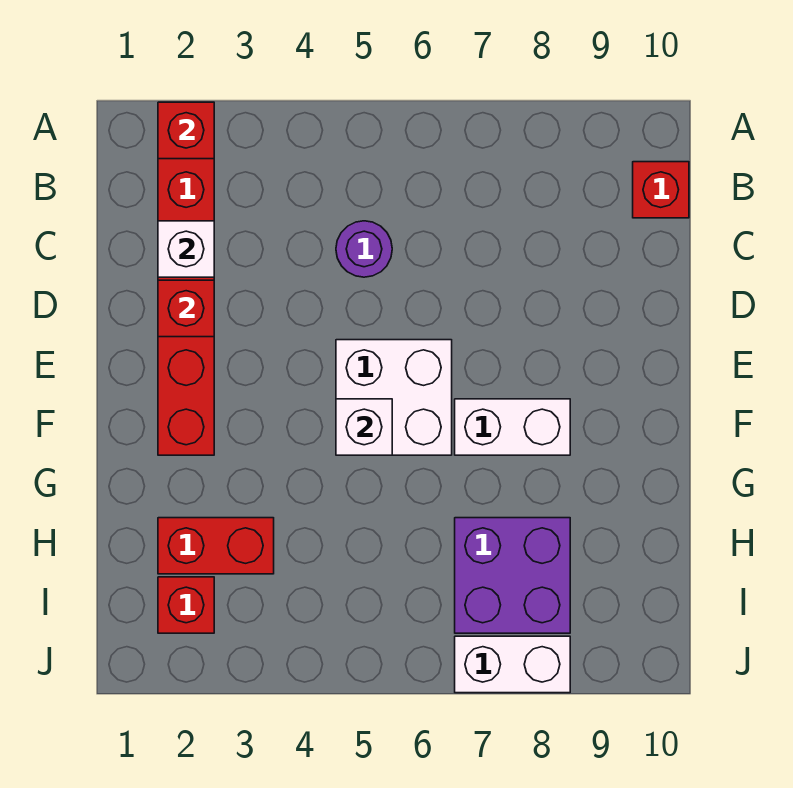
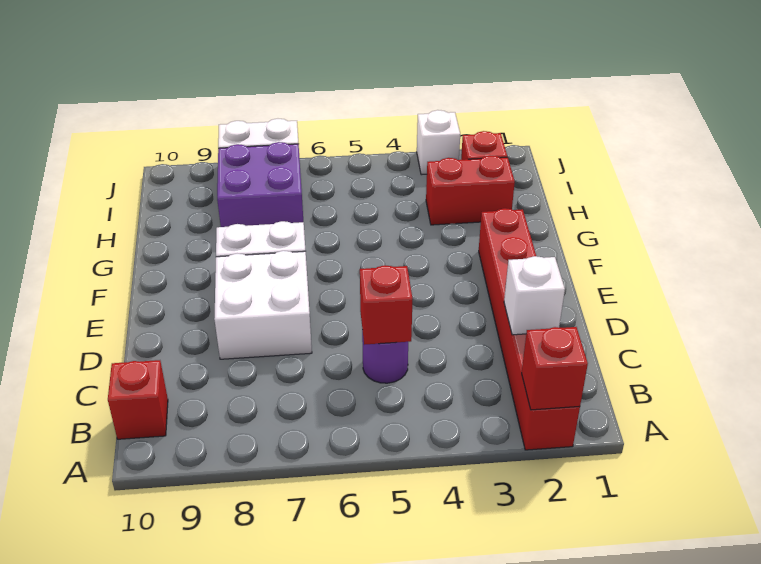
red 1x1 brick [158,280,214,337] -> red 1x1 brick moved to [360,265,412,345]
white 2x2 brick [336,340,452,455] -> white 2x2 brick moved to [214,251,312,359]
white 1x1 brick [336,399,392,455] -> white 1x1 brick moved to [417,110,460,175]

